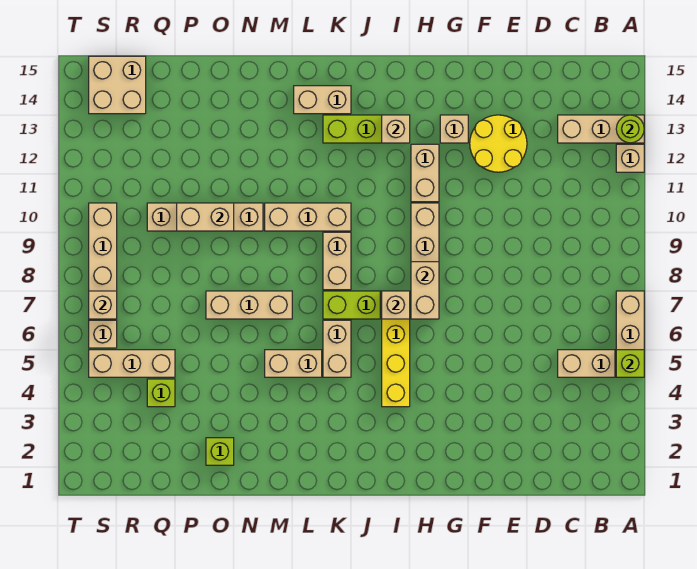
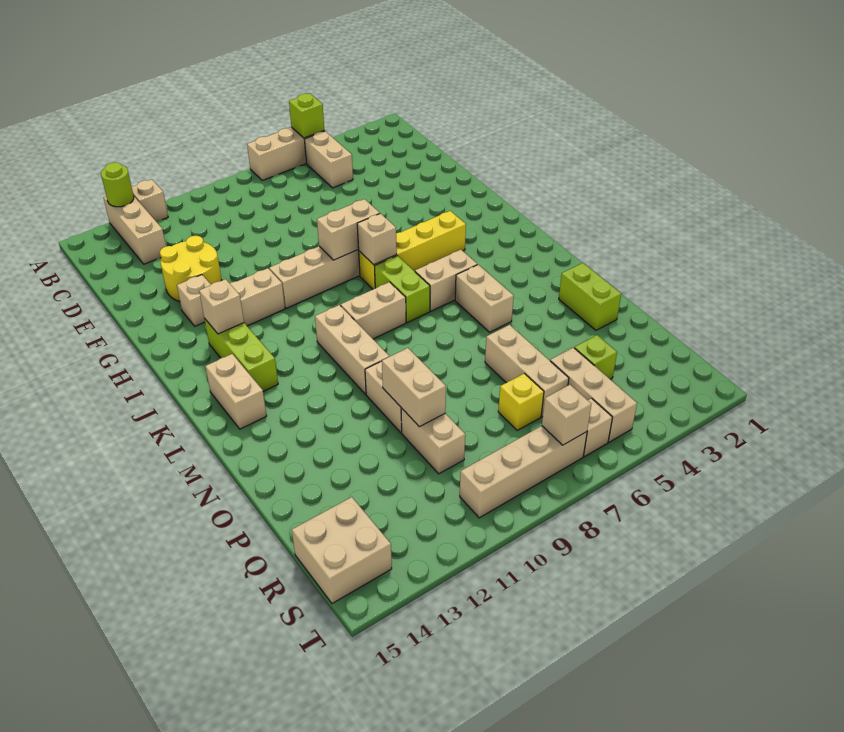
tan 1x3 brick [206,291,292,319] -> tan 1x3 brick moved to [485,325,569,416]
lime 1x1 brick [206,438,234,465] -> lime 1x2 brick [559,263,621,330]
none -> yellow 1x1 brick [498,373,544,430]

